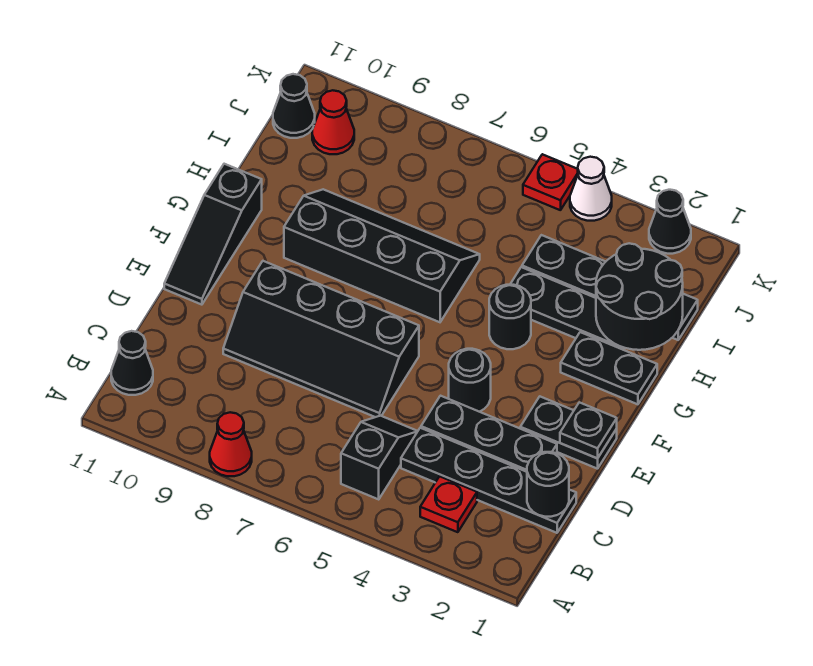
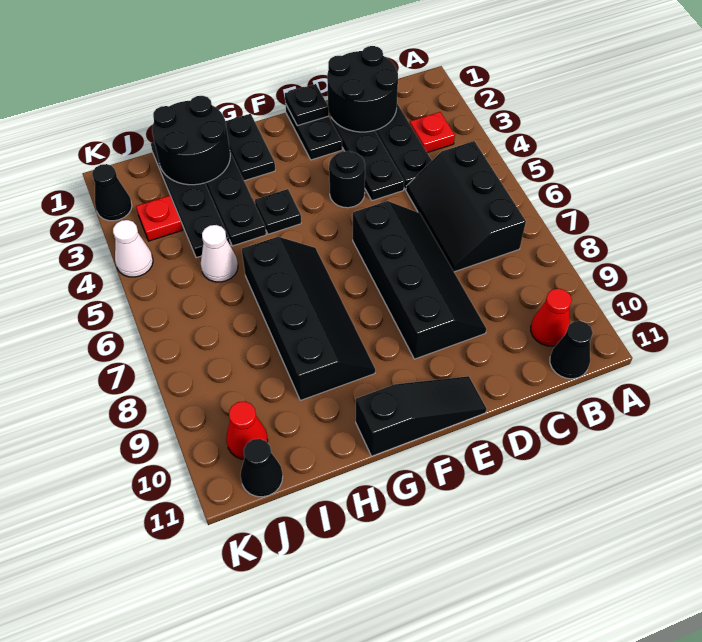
red 1x1 cone [210,412,252,476] -> red 1x1 cone moved to [531,289,572,346]
black 1x2 slope [341,416,418,499] -> black 2x3 slope [406,141,526,272]
black 1x1 round brick [527,452,569,517] -> black 2x2 round brick [327,46,398,132]
black 1x1 round brick [489,285,531,349] -> black 1x1 plate [255,189,301,234]
black 2x4 slope [284,189,480,322] -> black 2x4 slope turned to [242,237,375,400]
none -> white 1x1 cone [201,225,238,282]
red 1x1 plate [523,154,578,210] -> red 1x1 plate moved to [136,196,183,241]

